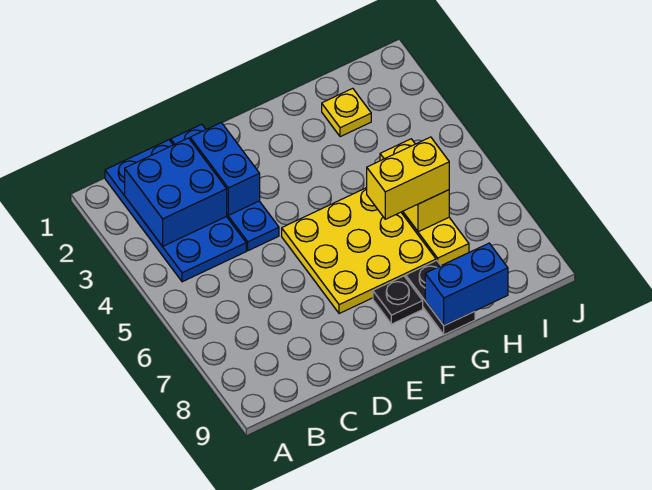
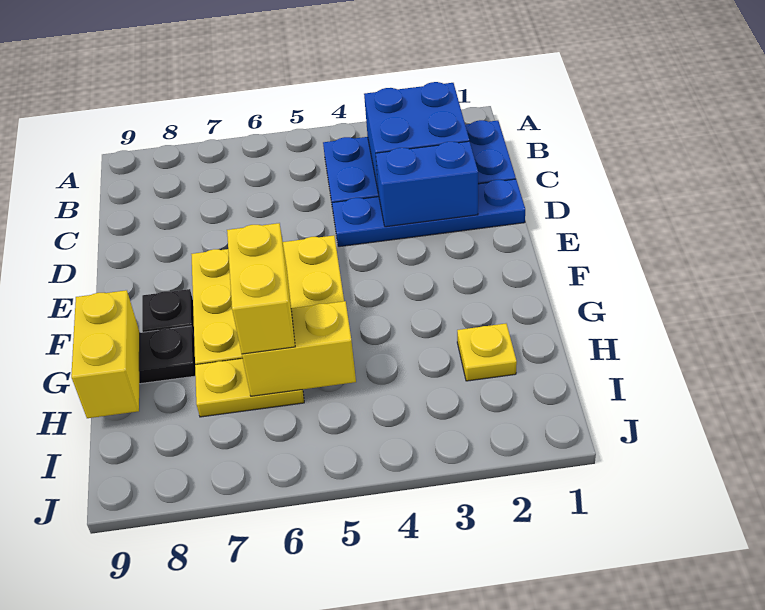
blue 1x2 brick [425,243,508,325] -> yellow 1x2 brick [71,290,140,418]

